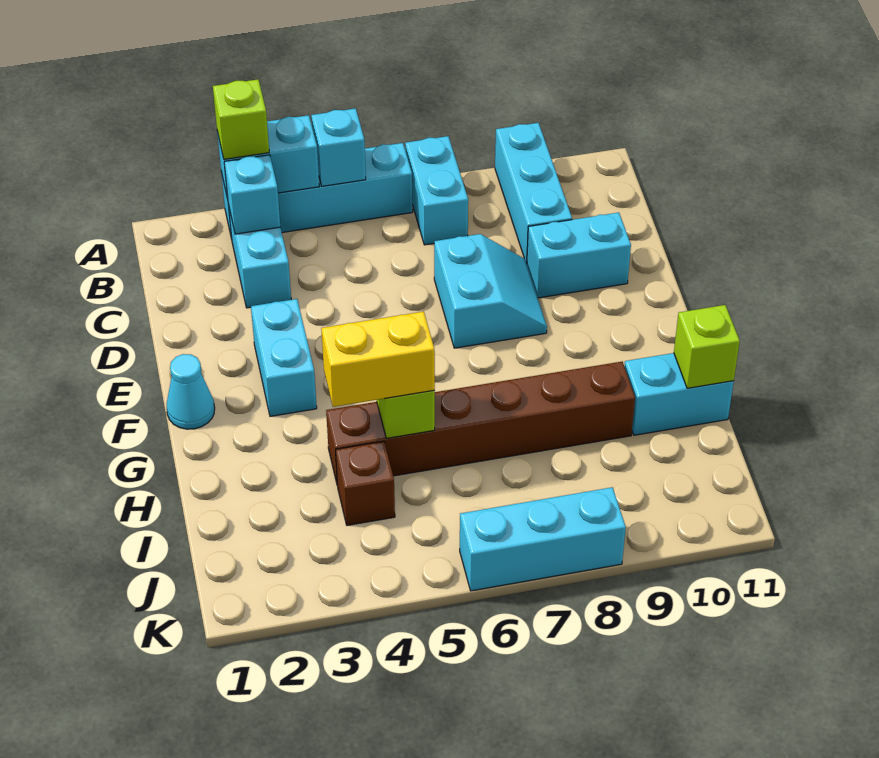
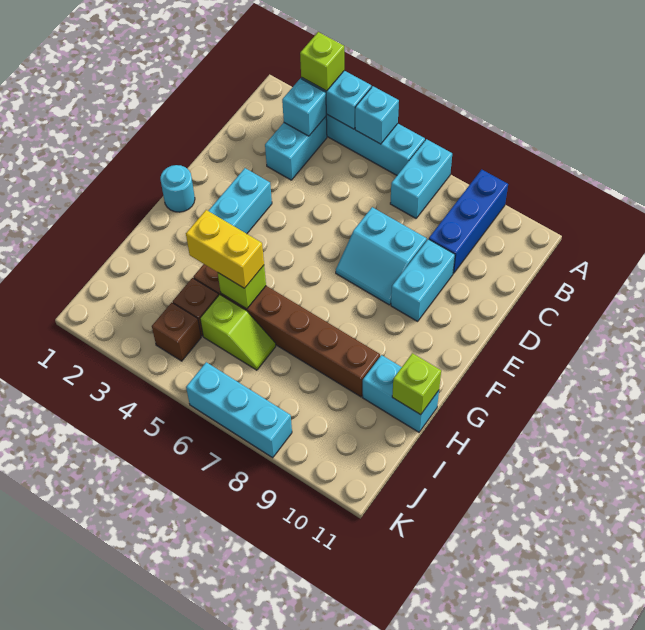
cyan 1x3 brick [495,123,572,264] -> blue 1x3 brick [429,170,508,273]
cyan 2x2 slope [434,234,547,348] -> cyan 2x2 slope turned to [336,207,427,305]
cyan 1x2 brick [527,213,631,298] -> cyan 1x2 brick turned to [391,239,455,321]
cyan 1x1 cone [167,354,215,429] -> cyan 1x1 round brick [160,165,195,212]
none -> lime 1x2 slope [200,295,276,370]
none -> brown 1x1 brick [152,303,201,361]

